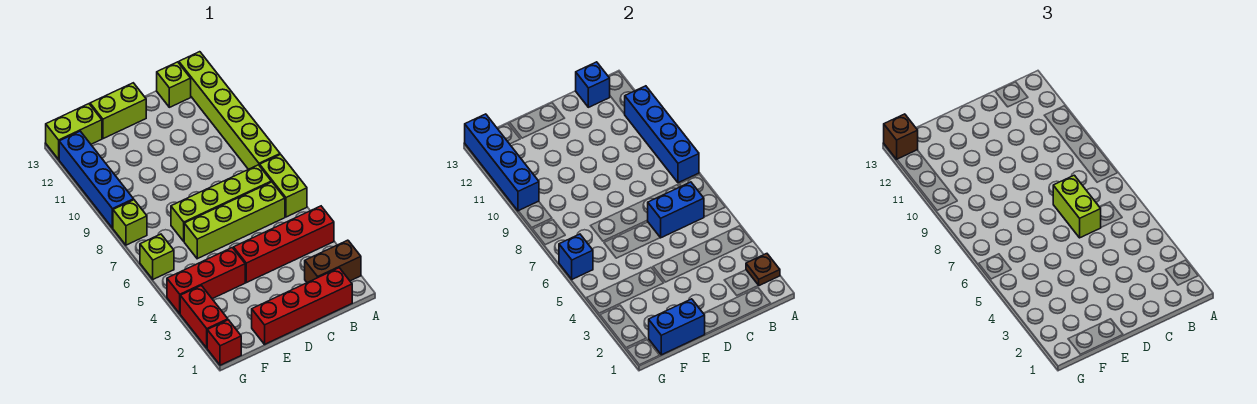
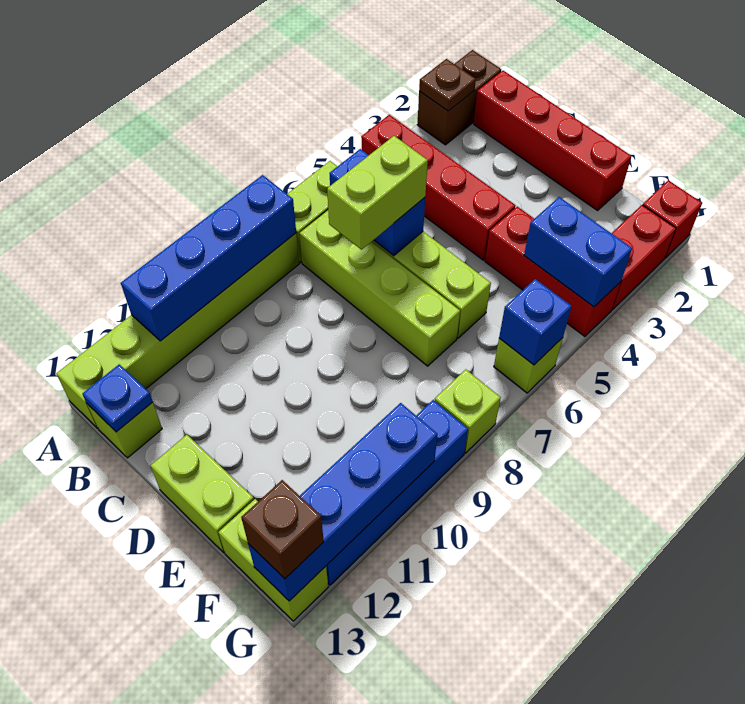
brown 1x2 brick [305,240,361,283] -> brown 1x2 brick turned to [417,50,501,145]
blue 1x1 brick [576,62,610,107] -> blue 1x1 plate [82,364,153,432]
blue 1x2 brick [649,299,705,355] -> blue 1x2 brick moved to [524,197,632,307]

